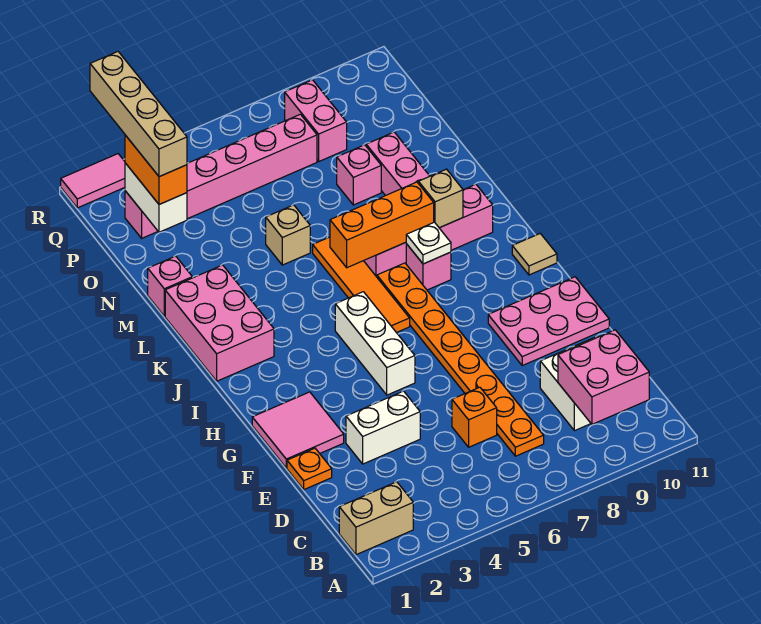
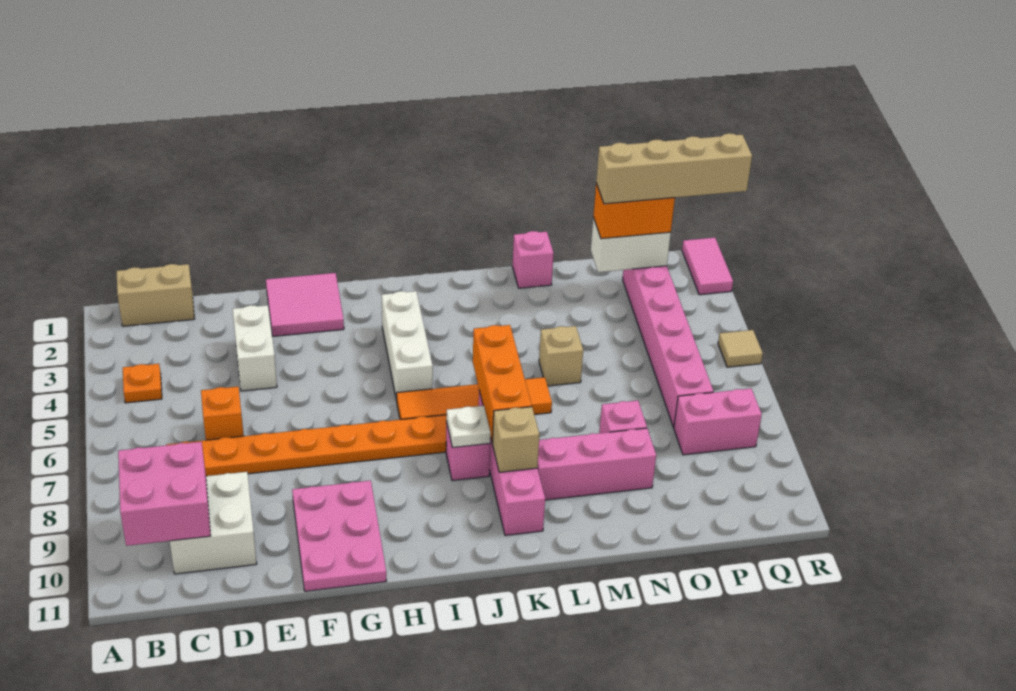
tan 1x2 brick [339,482,413,555] -> tan 1x2 brick turned to [117,264,194,326]
orange 1x1 plate [287,448,332,490] -> orange 1x1 plate moved to [123,364,162,403]
white 1x3 brick [335,292,415,395] -> white 1x3 brick turned to [382,291,433,401]
tan 1x1 tile [512,234,557,275] -> tan 1x1 tile moved to [718,330,763,367]
pink 2x3 brick [165,265,274,381] -> none

